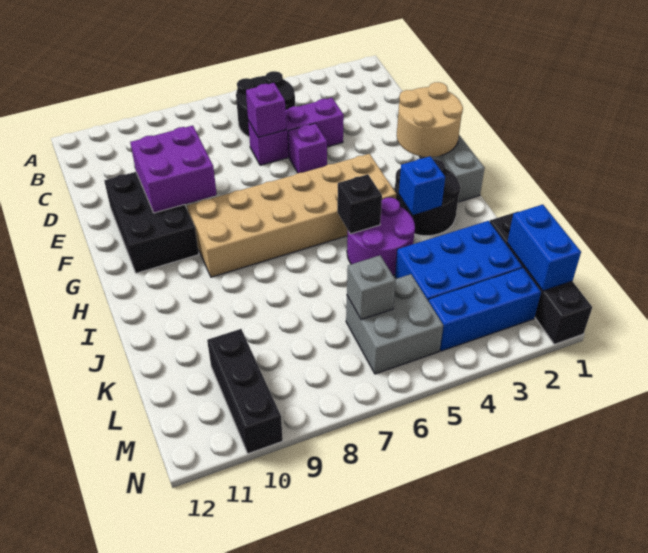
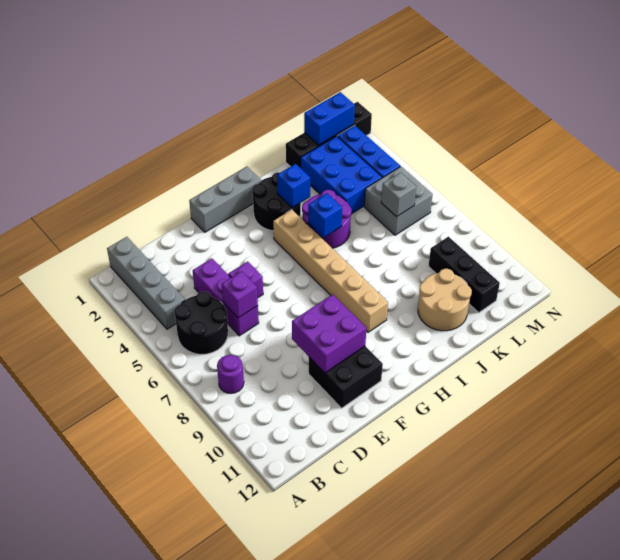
none -> grey 1x4 brick [107,237,185,329]
none -> purple 1x1 round brick [217,355,244,393]
black 2x3 brick [104,172,199,273] -> black 2x2 brick [309,346,383,408]
tan 2x2 round brick [397,82,463,157] -> tan 2x2 round brick moved to [418,269,472,331]
tan 2x6 brick [187,154,396,277] -> tan 1x6 brick [273,210,388,332]
black 1x1 brick [337,174,382,234] -> blue 1x1 brick [308,193,342,238]
black 1x3 brick [207,329,283,454] -> black 1x3 brick turned to [428,237,500,313]

